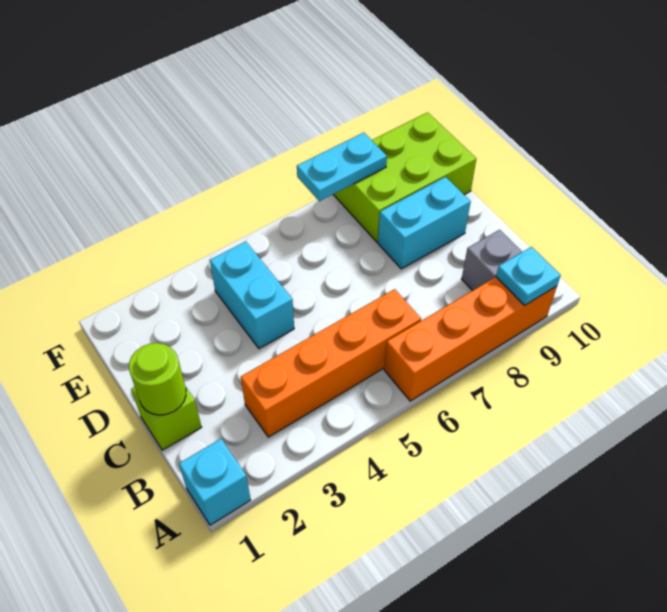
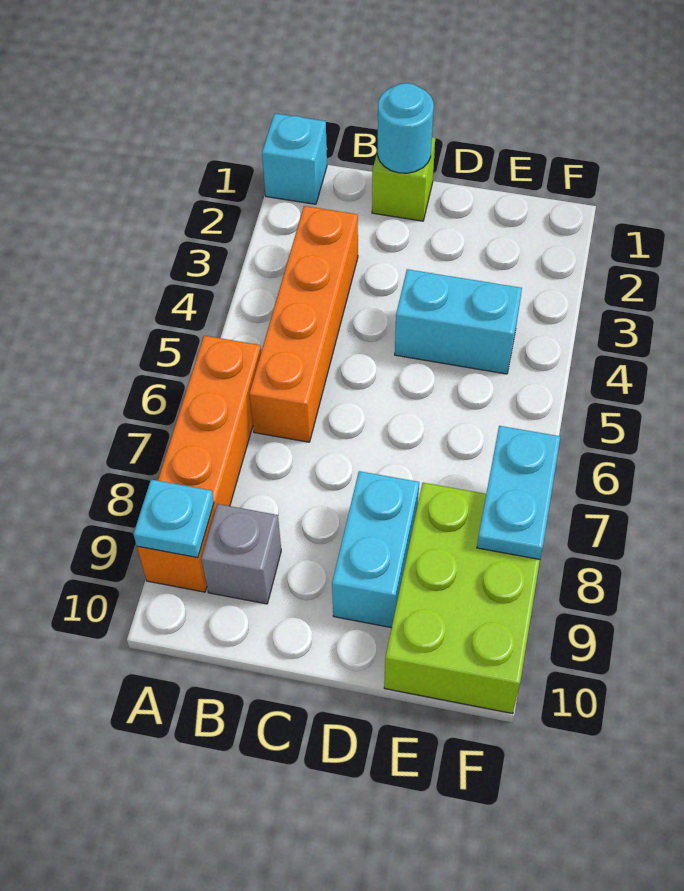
lime 1x1 round brick [129,343,186,415] -> cyan 1x1 round brick [377,83,434,173]

